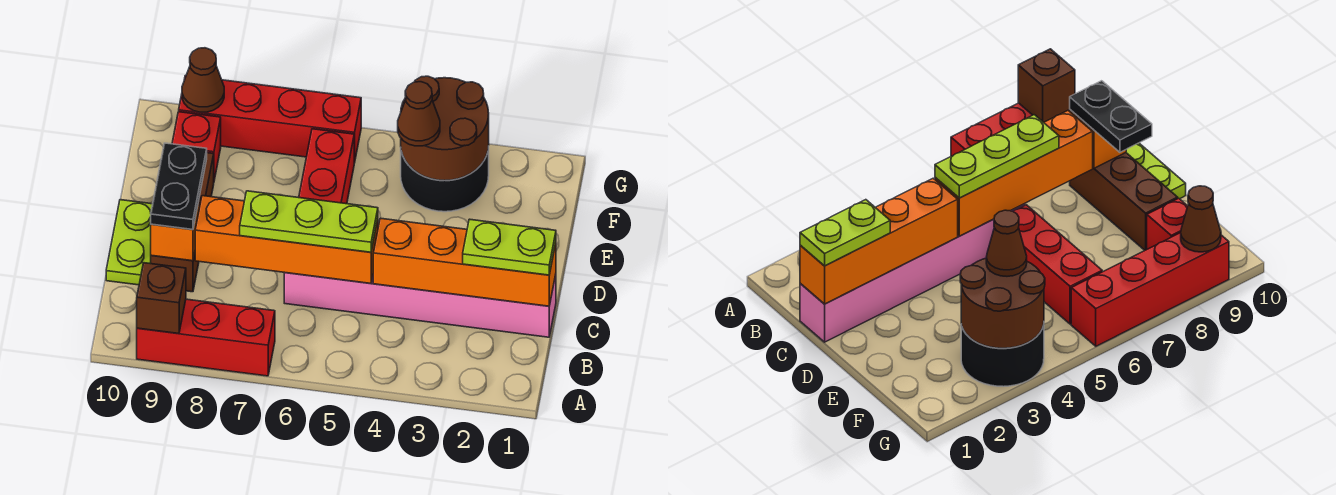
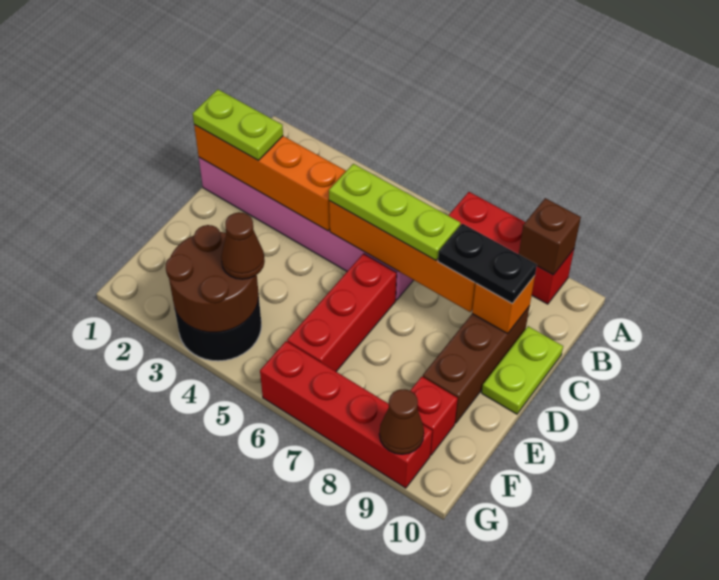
black 1x2 plate [151,143,207,230] -> black 1x2 plate turned to [438,224,537,303]

